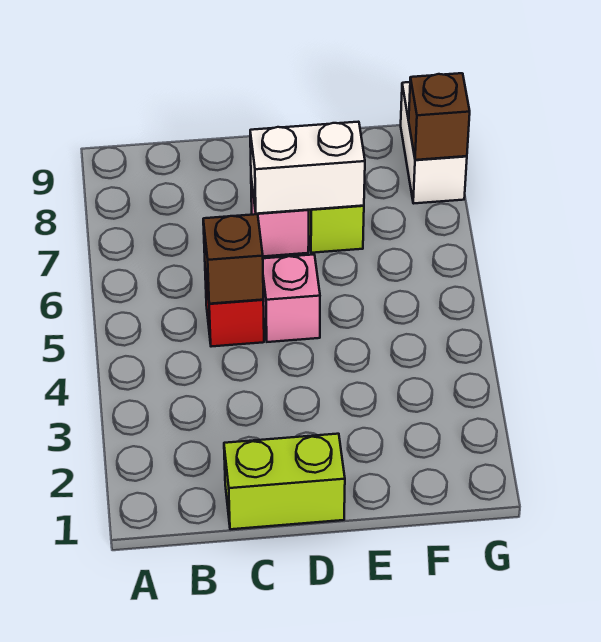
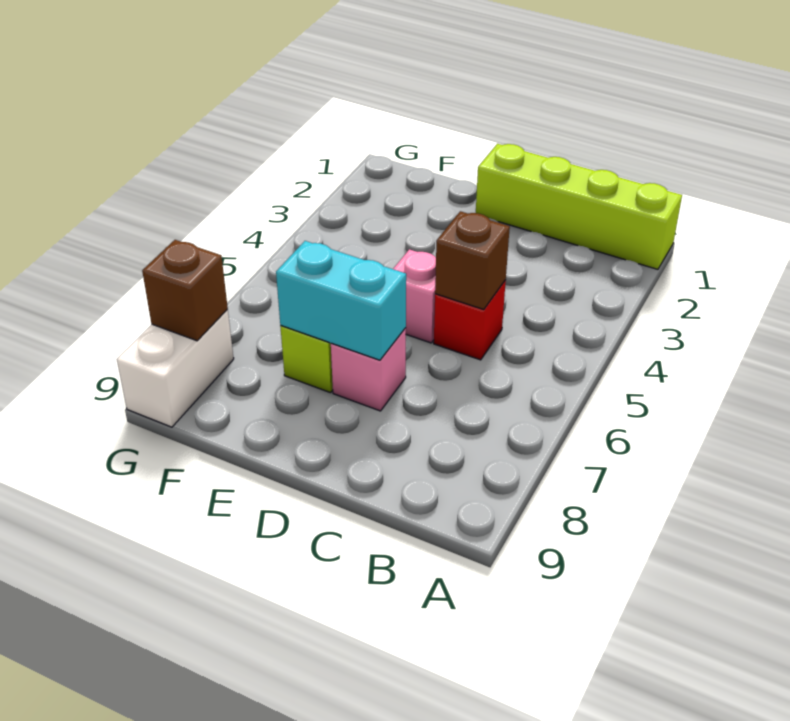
lime 1x2 brick [224,434,345,529] -> lime 1x4 brick [476,144,682,269]
white 1x2 brick [250,122,365,214] -> cyan 1x2 brick [276,241,406,360]

